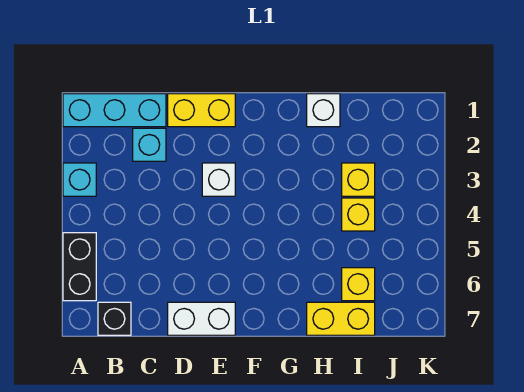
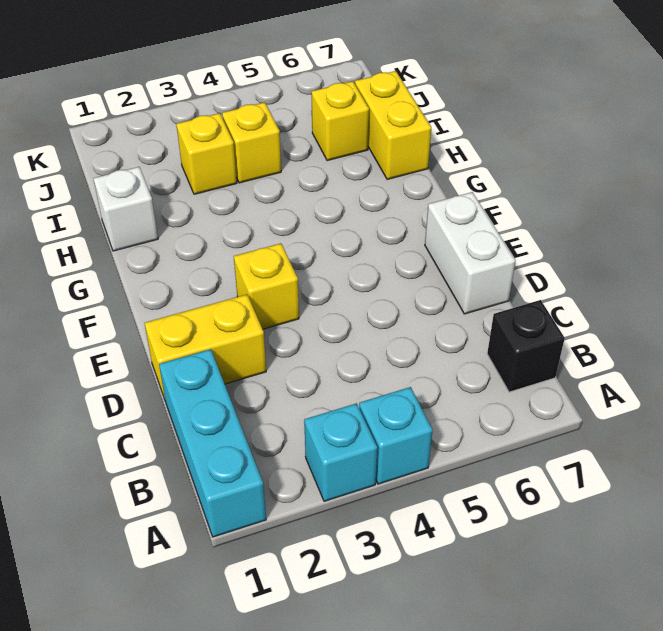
black 1x2 brick [63,233,96,301] -> none
cyan 1x1 brick [133,128,166,161] -> cyan 1x1 brick moved to [359,387,433,484]
yellow 1x2 brick [168,94,235,127] -> yellow 1x2 brick turned to [145,294,266,399]
white 1x1 brick [202,163,235,196] -> yellow 1x1 brick [234,243,299,329]

